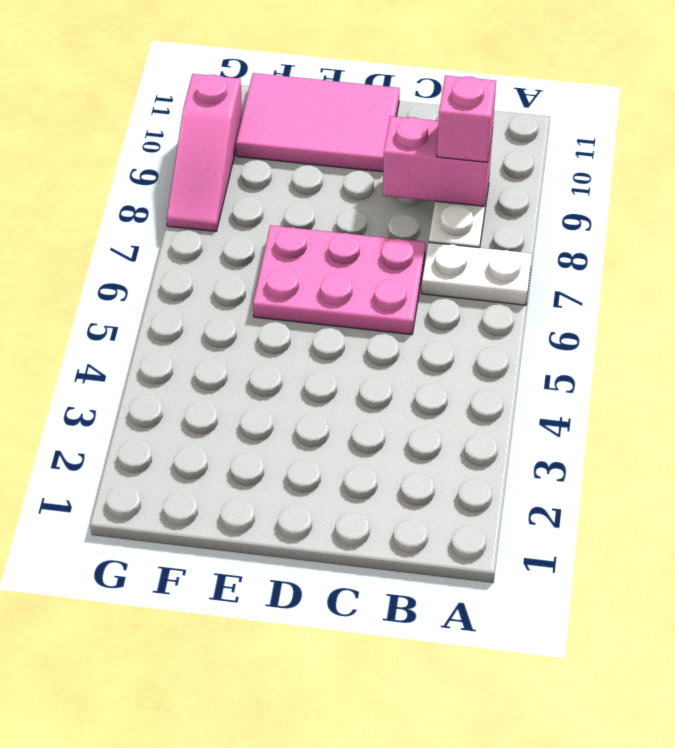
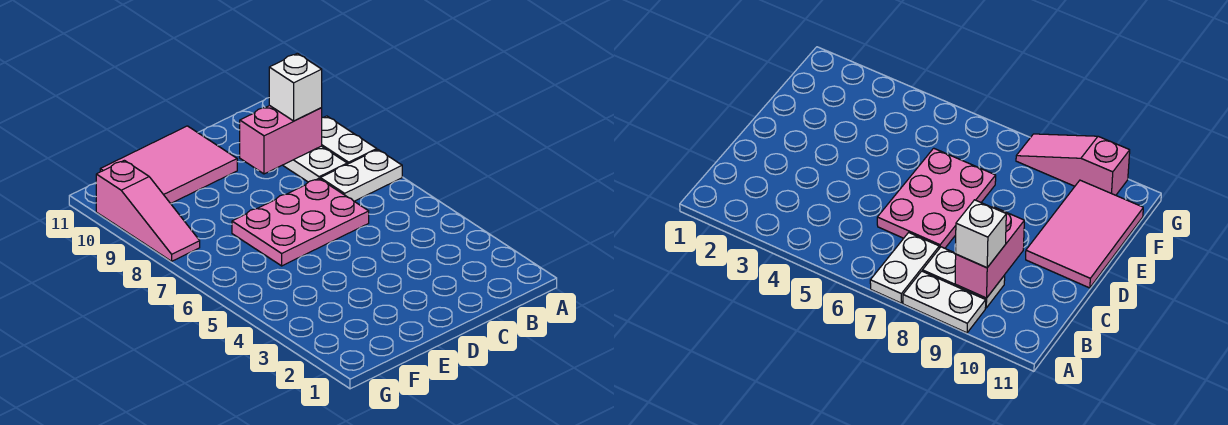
none -> white 1x2 plate [322,116,377,164]
pink 1x1 brick [437,75,496,162] -> white 1x1 brick [269,53,322,121]

